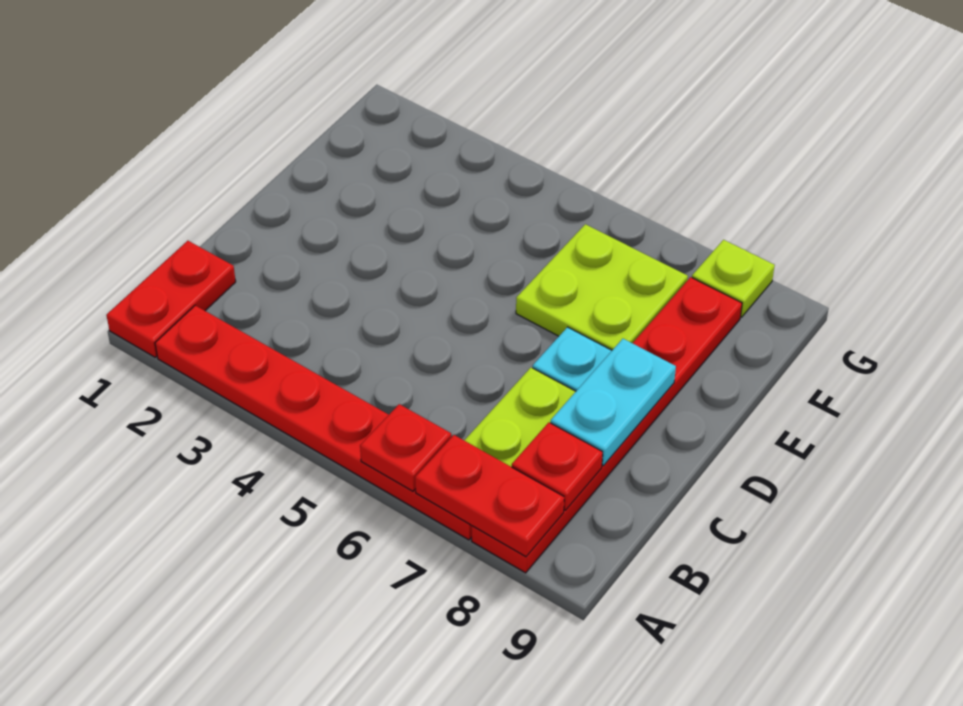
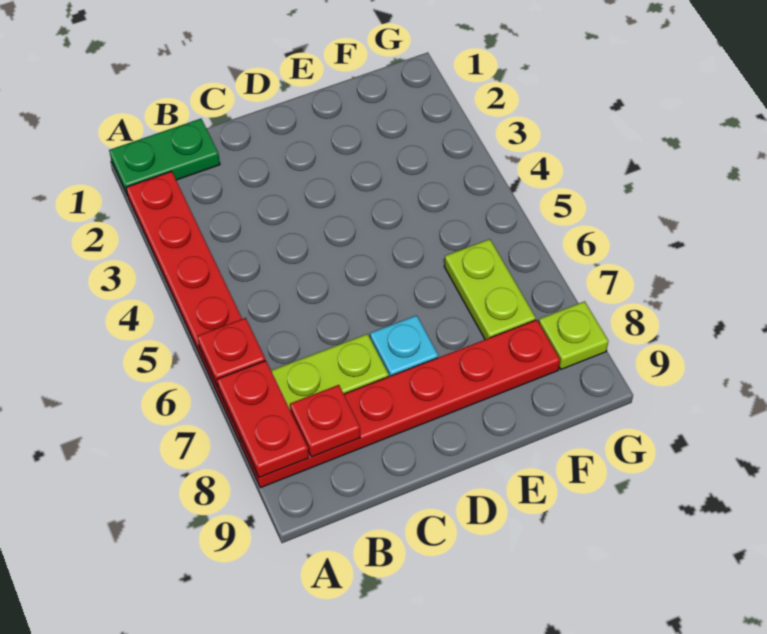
red 1x2 plate [106,241,236,357] -> green 1x2 plate [109,119,220,197]
cyan 1x2 plate [550,339,676,466] -> none
lime 2x2 plate [516,224,688,350] -> lime 1x2 plate [444,239,536,339]

